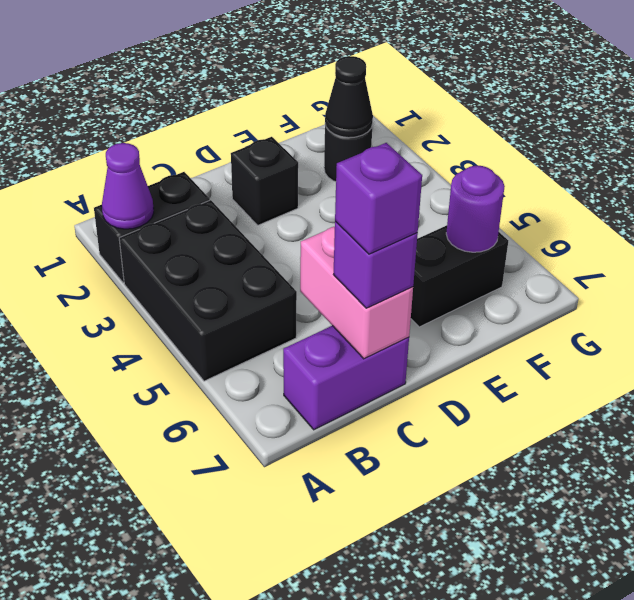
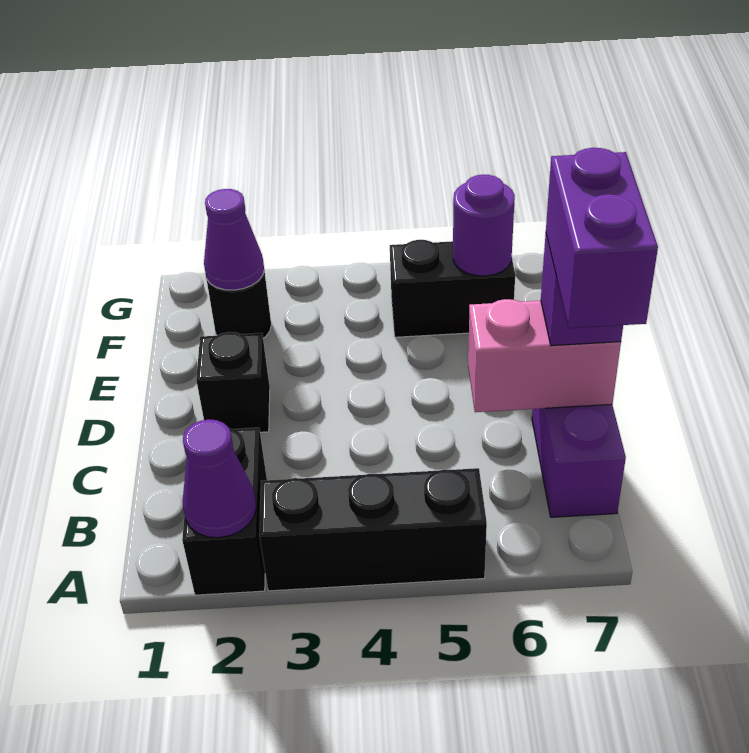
black 2x3 brick [119,200,297,381] -> black 1x3 brick [259,468,487,591]
purple 1x1 brick [335,143,422,254] -> purple 1x2 brick [546,148,658,328]
black 1x2 brick [411,225,508,327] -> black 1x2 brick turned to [390,240,515,337]
black 1x1 cone [325,56,373,138] -> purple 1x1 cone [204,189,264,290]

